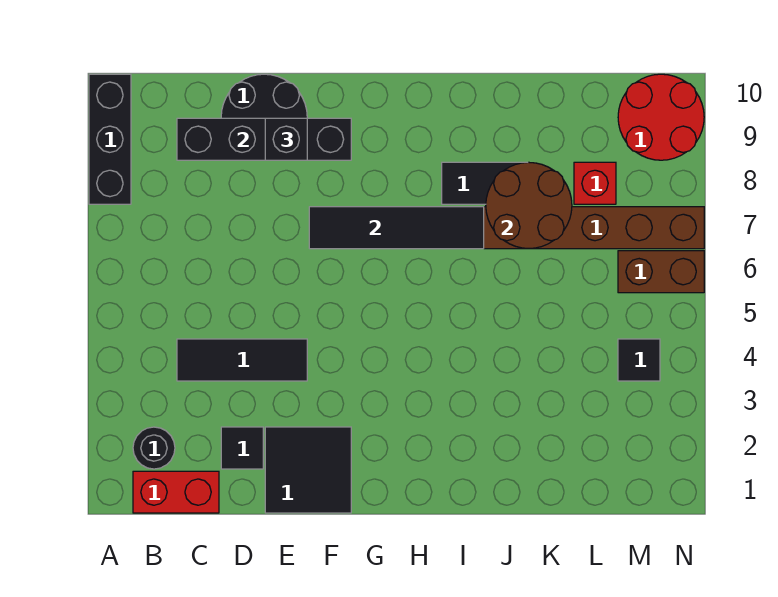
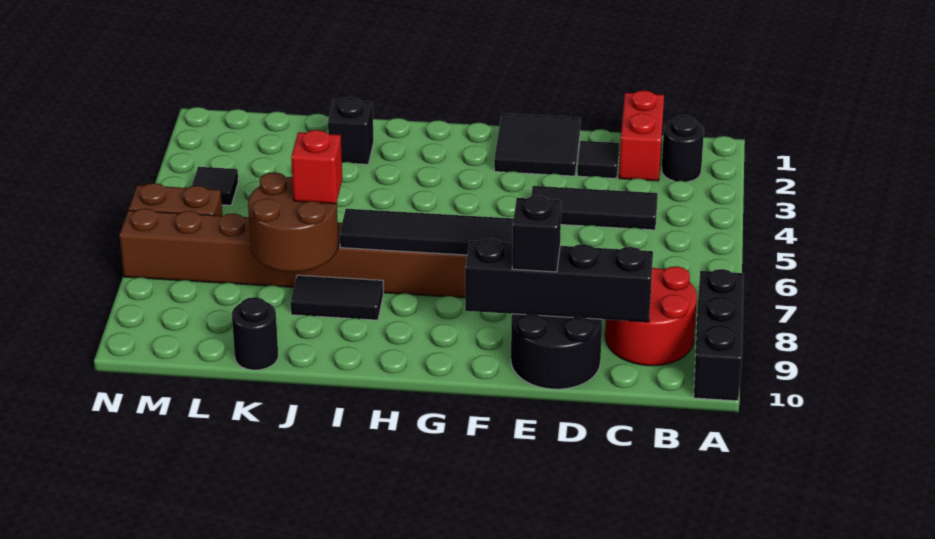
red 1x2 brick [133,471,219,513] -> red 1x2 brick turned to [619,90,664,181]
none -> black 1x1 brick [328,97,374,164]
none -> black 1x1 round brick [232,297,278,370]
red 1x1 brick [574,162,616,204] -> red 1x1 brick moved to [291,130,342,204]
red 2x2 round brick [618,74,704,160] -> red 2x2 round brick moved to [605,266,697,366]

